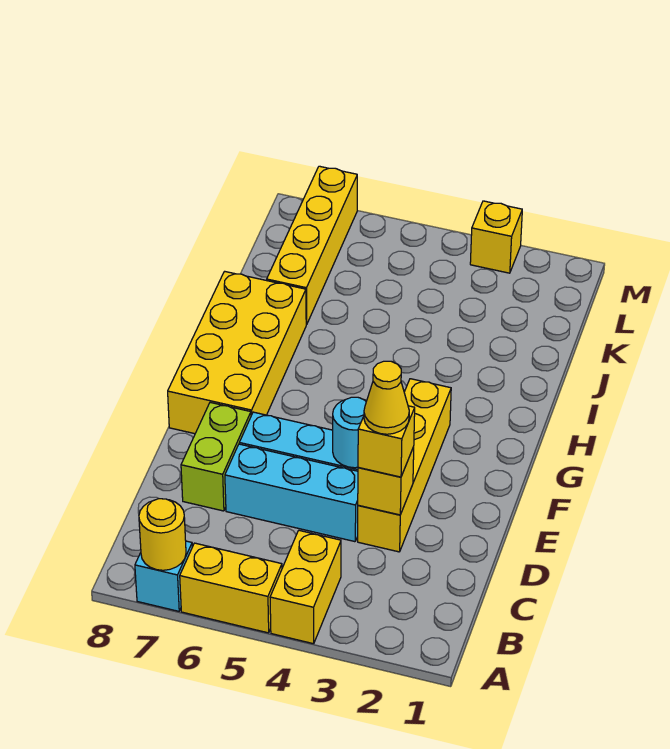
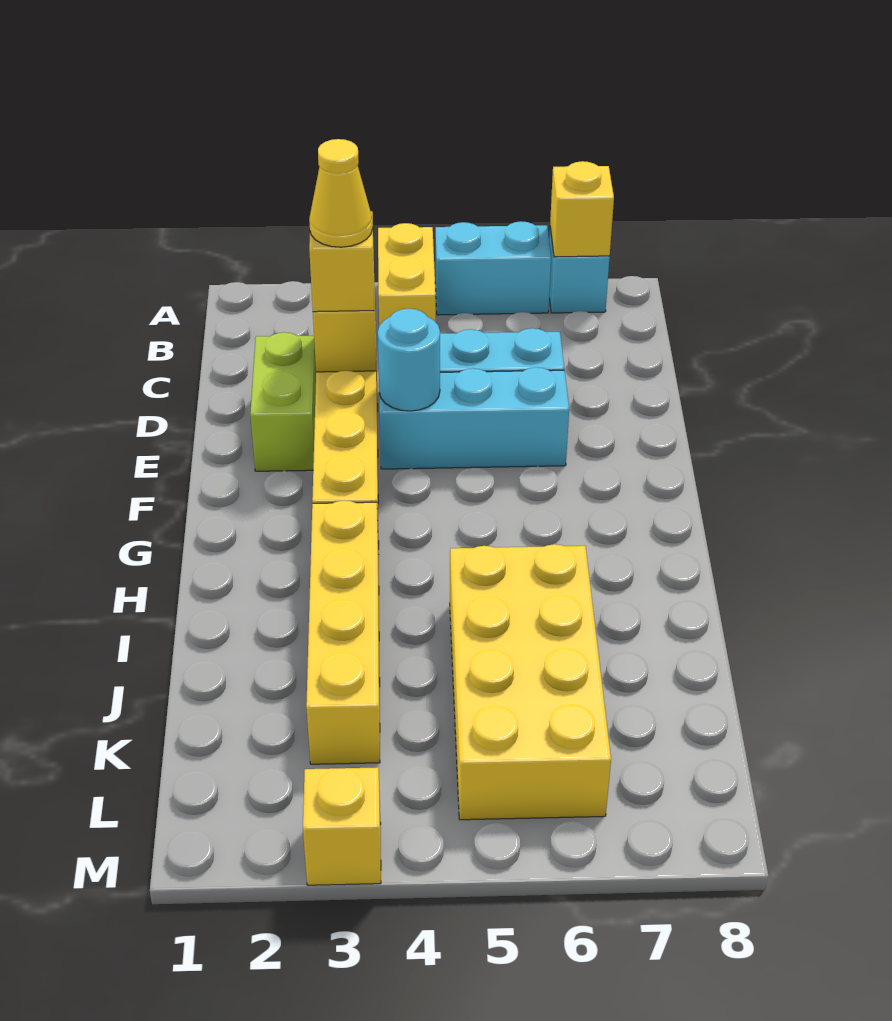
yellow 1x2 brick [180,543,282,633] -> cyan 1x2 brick [435,221,551,315]
yellow 1x1 round brick [139,499,186,570] -> yellow 1x1 brick [550,161,614,257]
lime 1x2 brick [181,402,251,511] -> lime 1x2 brick moved to [250,332,316,471]
yellow 2x4 brick [168,271,306,434] -> yellow 2x4 brick moved to [450,544,611,820]
yellow 1x4 brick [267,166,357,325] -> yellow 1x4 brick moved to [306,501,380,764]

